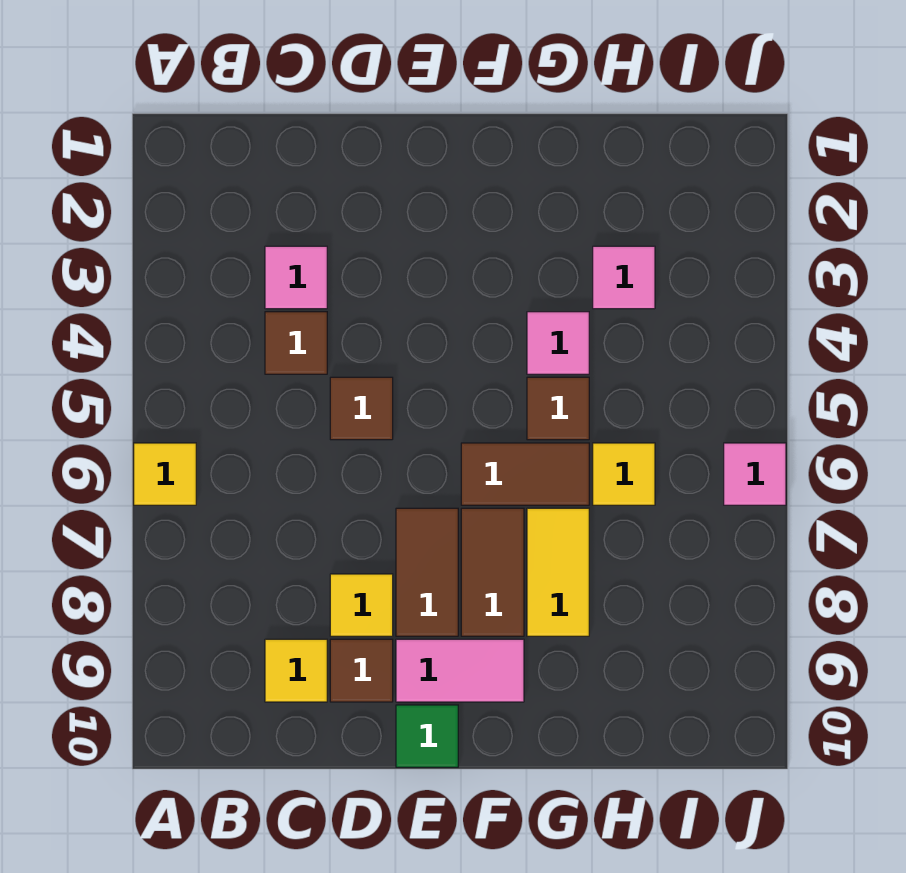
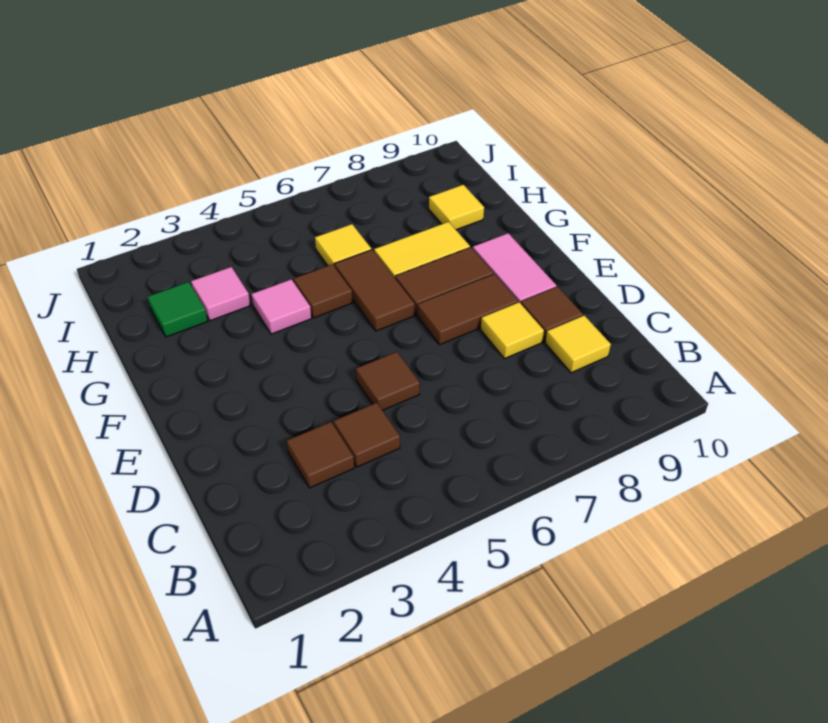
yellow 1x1 tile [134,443,196,505] -> yellow 1x1 tile moved to [429,185,484,230]
pink 1x1 tile [265,246,327,309] -> brown 1x1 tile [287,422,354,488]
green 1x1 tile [396,705,458,767] -> green 1x1 tile moved to [148,282,208,337]
pink 1x1 tile [724,443,786,505] -> none

